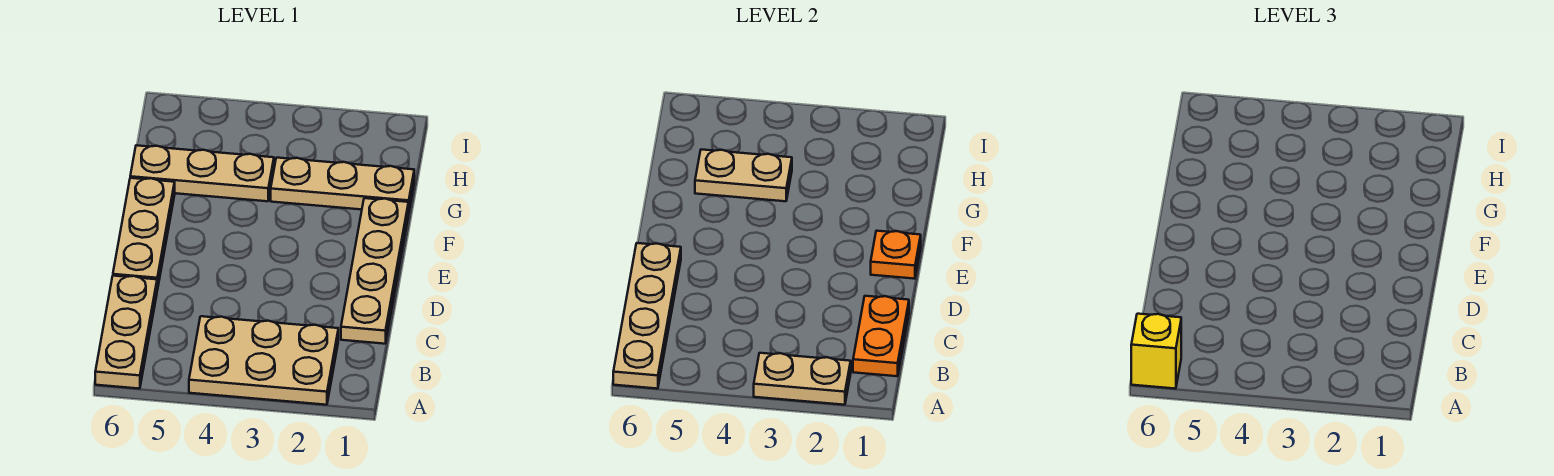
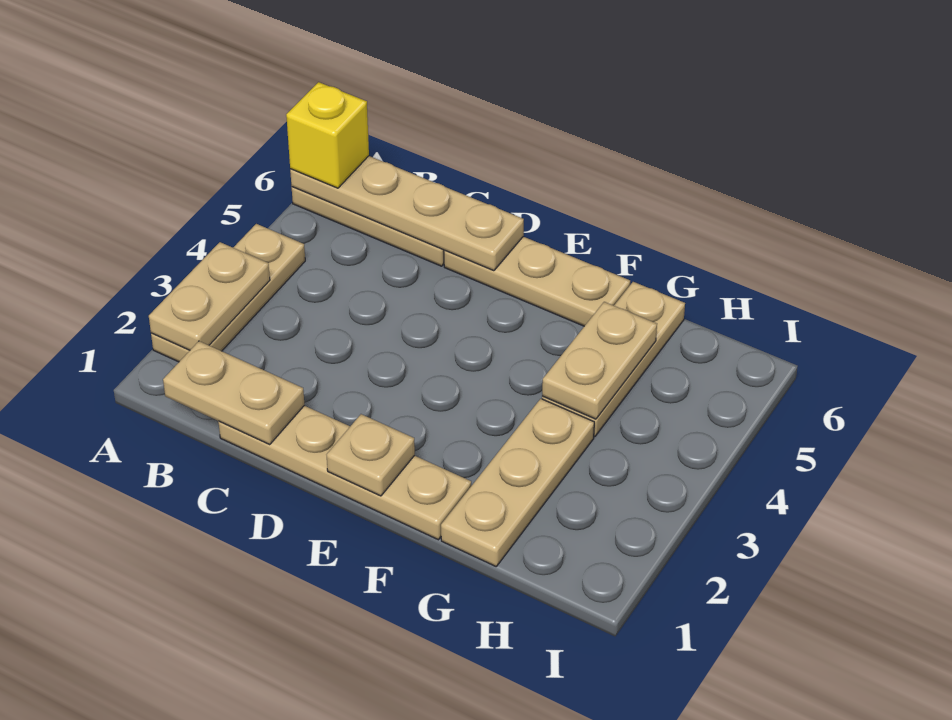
tan 2x3 plate [189,316,338,405] -> tan 1x3 plate [151,224,305,362]
orange 1x2 plate [853,296,909,376] -> tan 1x2 plate [163,341,304,444]
orange 1x1 plate [871,231,921,279] -> tan 1x1 plate [327,414,415,496]

